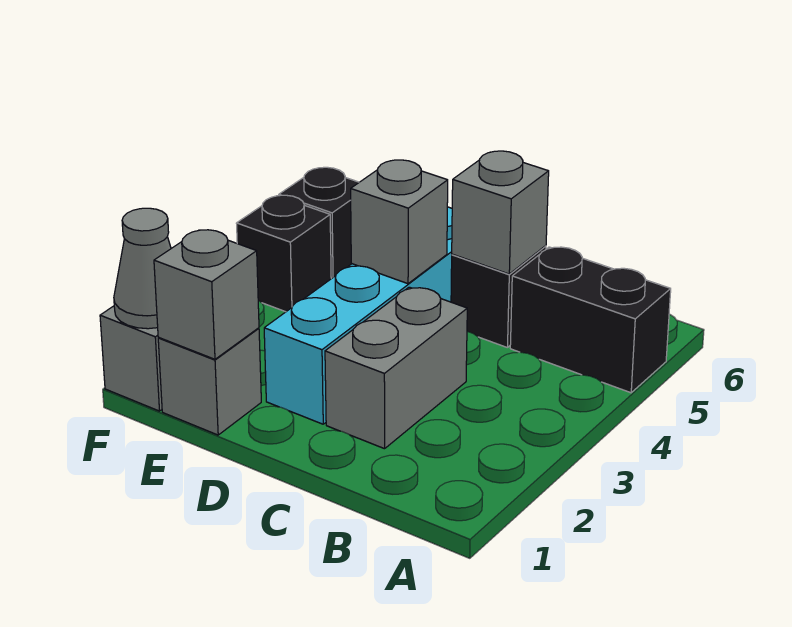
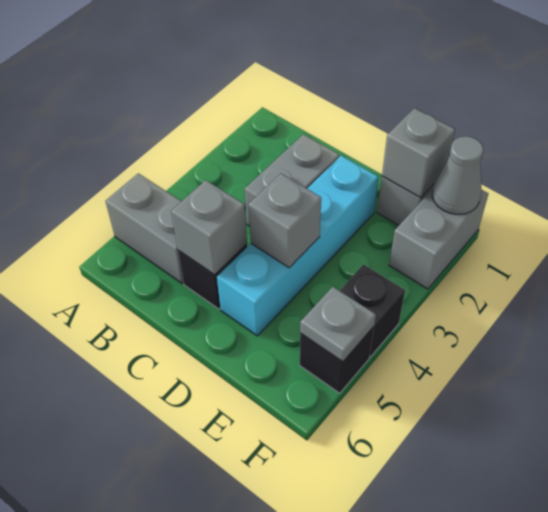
black 1x2 brick [510,247,671,393] -> grey 1x2 brick [105,173,183,283]
none -> grey 1x1 plate [300,287,376,362]

